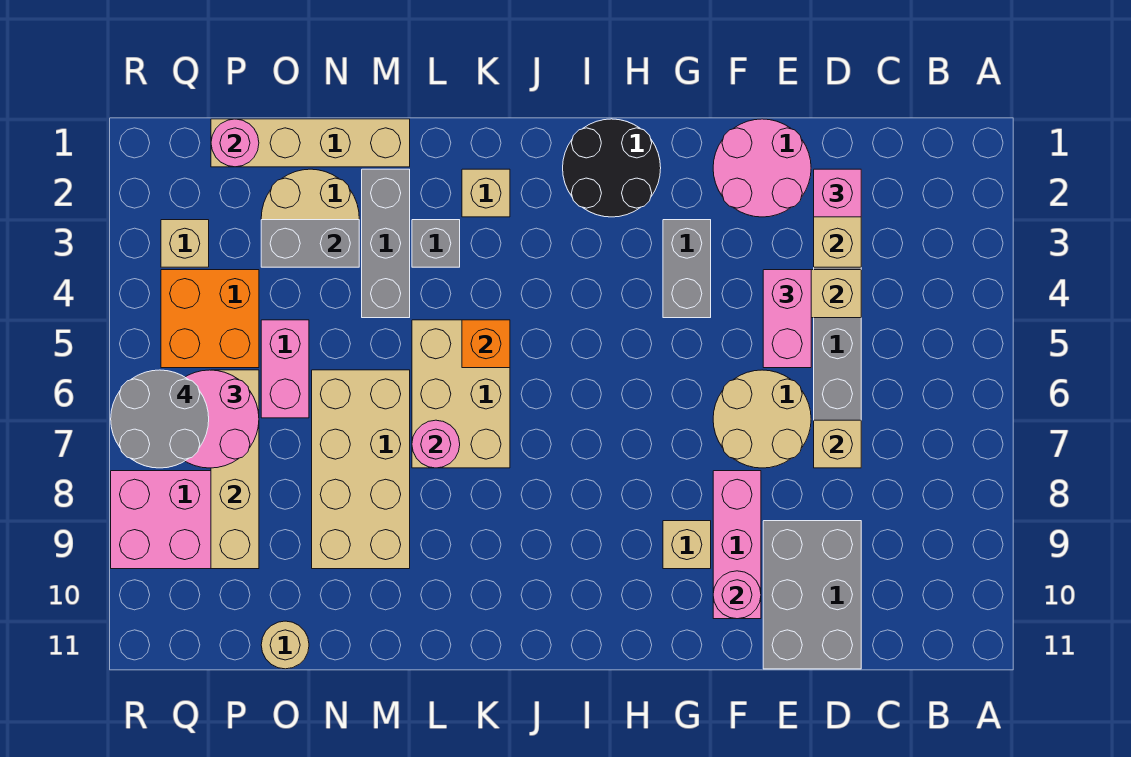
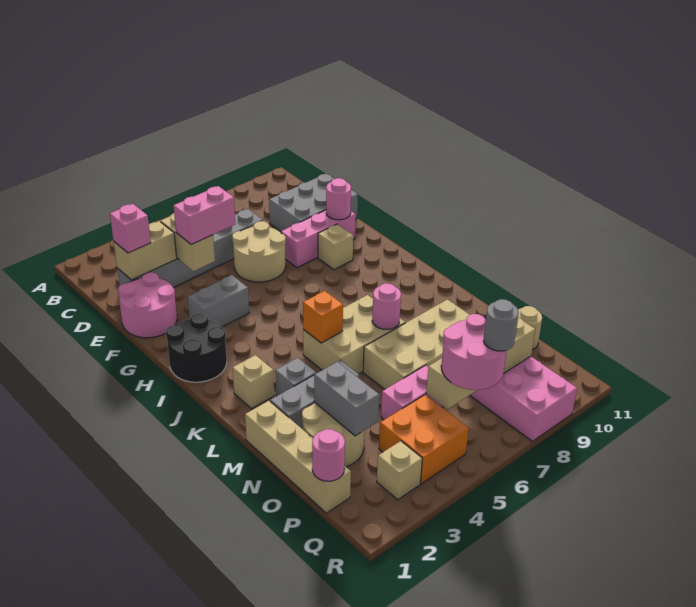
tan 1x1 brick [814,420,861,468] -> none
grey 2x2 round brick [111,370,209,468] -> grey 1x1 round brick [484,299,519,351]

